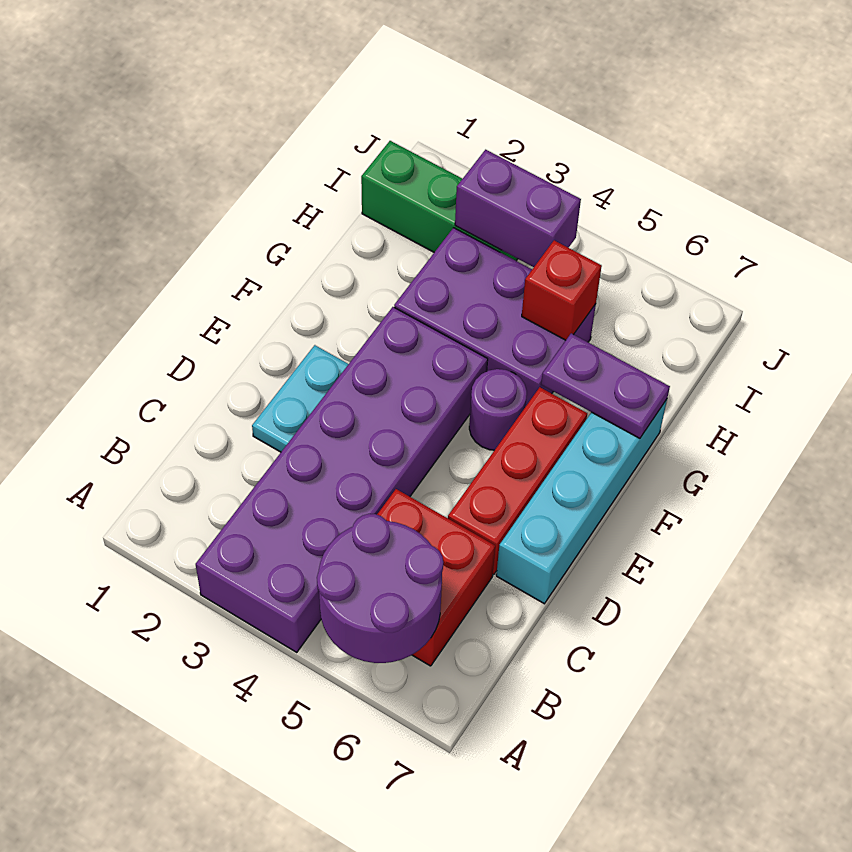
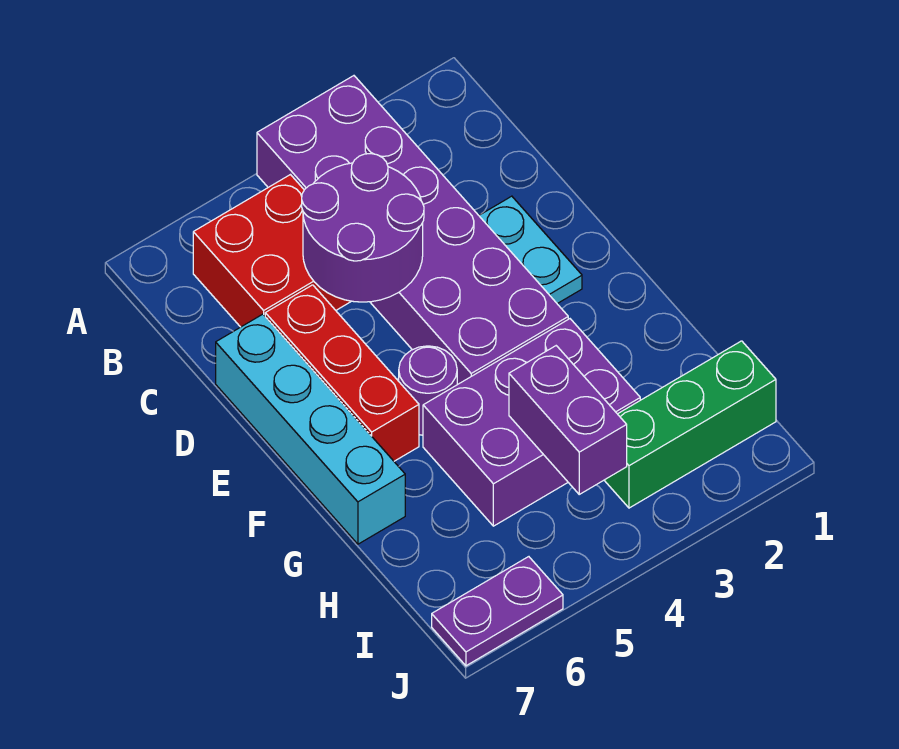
purple 2x2 round brick [317,514,443,663] -> purple 2x2 round brick moved to [302,154,424,302]
purple 1x2 plate [541,333,670,438] -> purple 1x2 plate moved to [432,557,563,666]
red 1x1 brick [522,240,602,340] -> none
purple 1x2 brick [455,150,581,267] -> purple 1x2 brick turned to [509,346,627,494]

